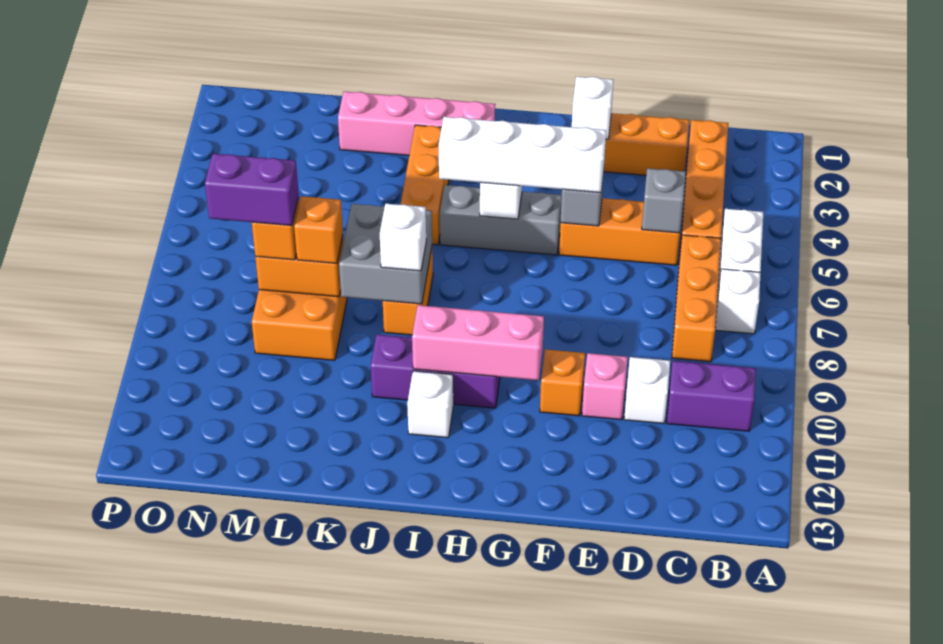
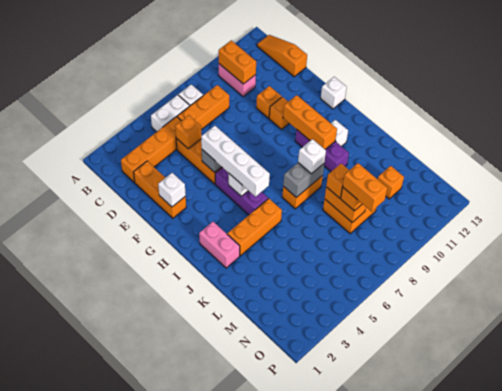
purple 1x2 brick [667,361,756,431] -> pink 1x2 brick [219,64,256,97]
none -> orange 1x2 brick [219,40,256,84]
none -> orange 1x3 slope [257,35,307,77]
grey 1x1 brick [642,168,686,233] -> orange 1x1 brick [175,115,202,149]
white 1x1 brick [624,357,670,423] -> white 1x1 brick moved to [321,77,347,109]
pink 1x1 brick [582,353,628,420] -> orange 1x1 brick [256,86,282,118]
grey 1x3 brick [440,185,562,255] -> purple 1x3 brick [215,167,268,215]
pink 1x3 brick [412,305,544,380] -> orange 1x3 brick [283,95,337,149]
pink 1x4 brick [338,91,495,155] -> pink 1x2 brick [199,222,240,268]
grey 2x2 brick [339,204,432,304] -> grey 1x2 brick [283,163,324,197]
purple 1x2 brick [205,154,299,226] -> orange 1x2 brick [343,163,387,211]
none -> orange 1x1 brick [378,166,404,199]

